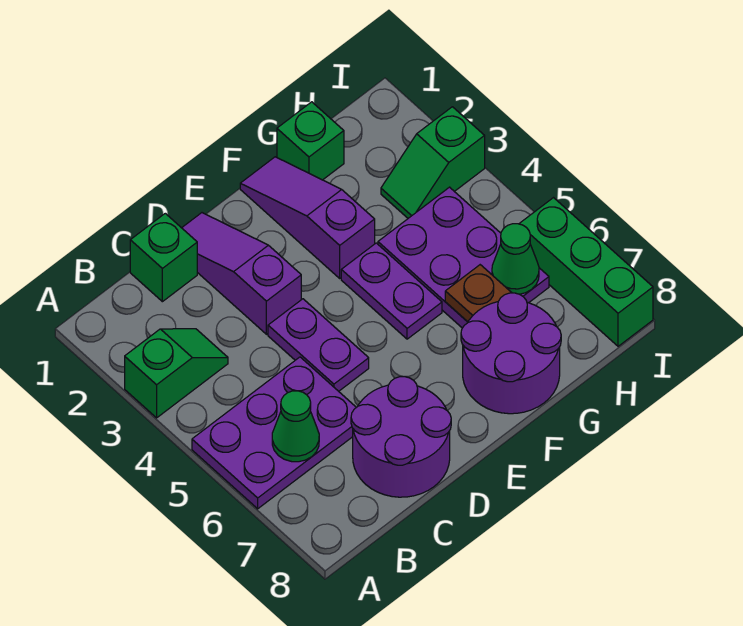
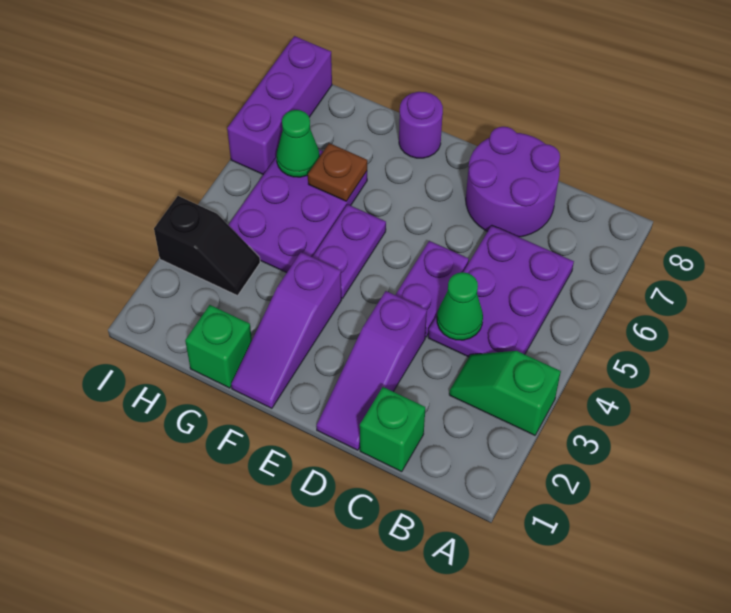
purple 2x3 plate [192,357,356,509] -> purple 2x3 plate turned to [428,226,574,357]
green 1x1 cone [272,391,319,462] -> green 1x1 cone moved to [437,272,483,340]
purple 2x2 round brick [461,293,561,414] -> purple 1x1 round brick [399,92,443,158]
green 1x2 slope [381,107,485,218] -> black 1x2 slope [154,196,260,296]
green 1x3 brick [519,198,653,346] -> purple 1x3 brick [227,36,332,175]

